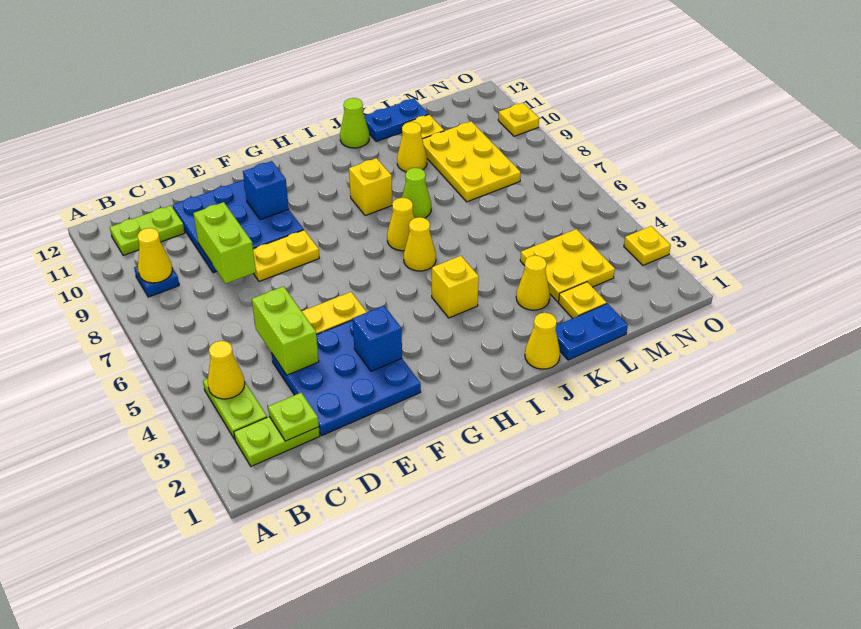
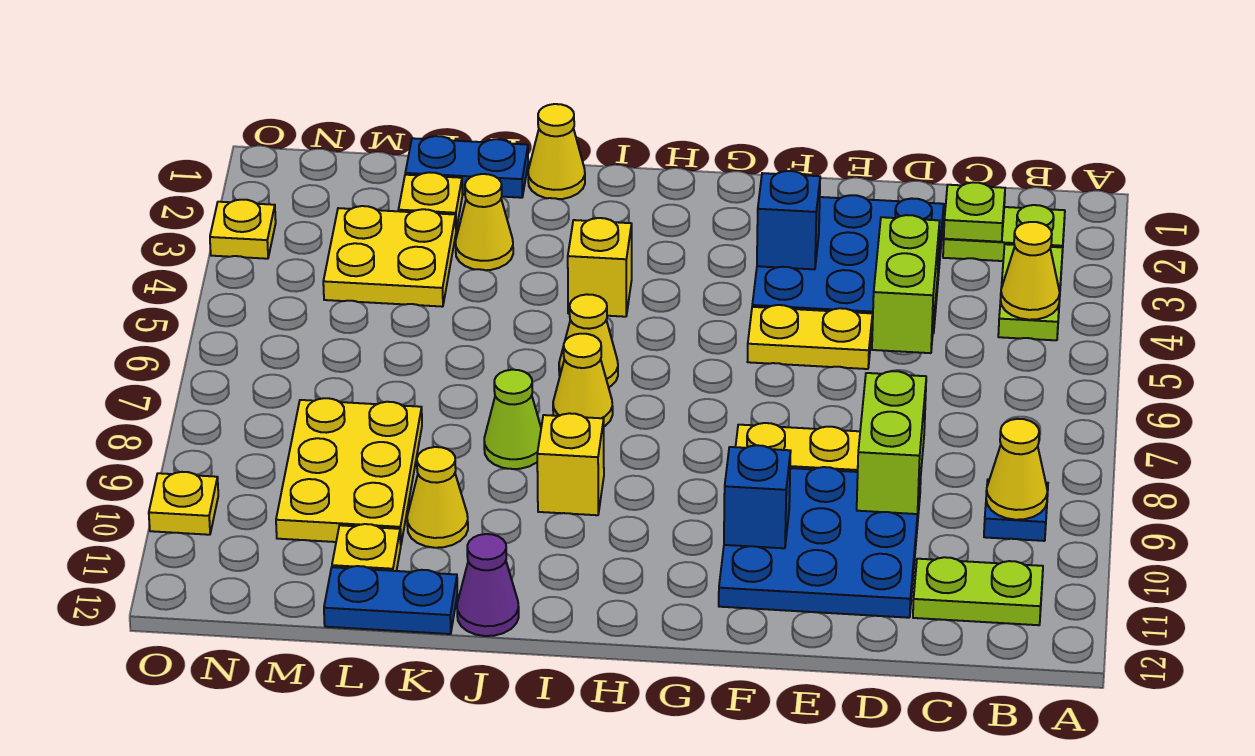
lime 1x1 cone [340,98,369,148] -> purple 1x1 cone [457,534,519,636]

